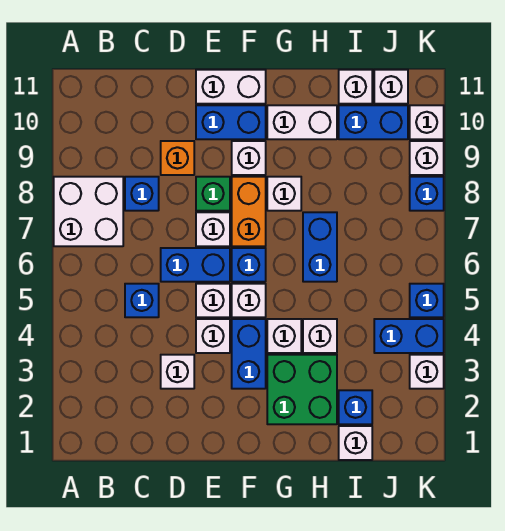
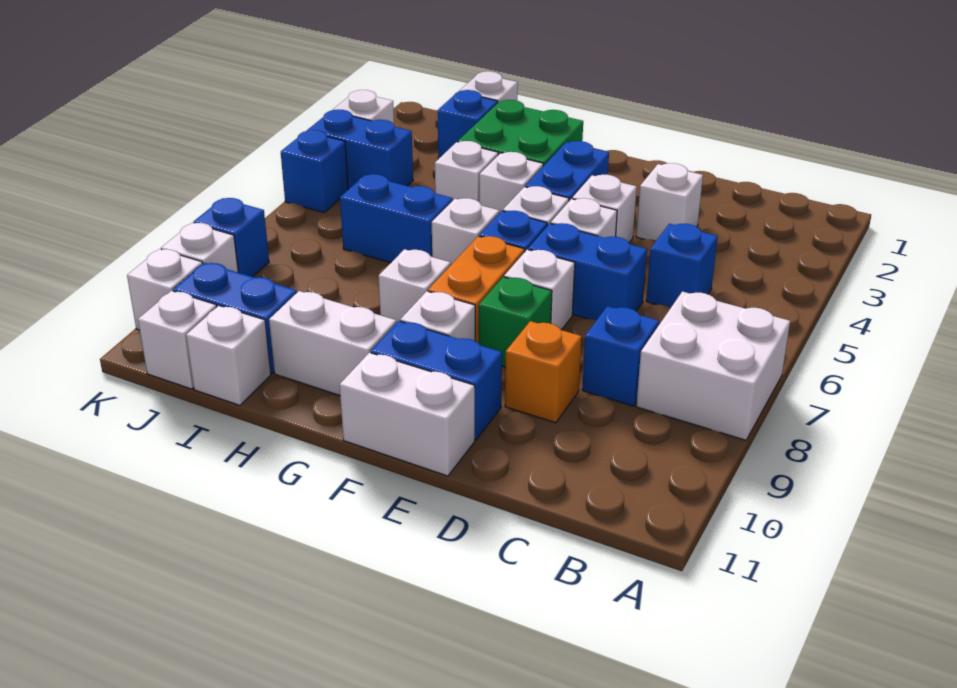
none -> white 1x1 brick [432,198,499,265]
blue 1x2 brick [303,212,337,282] -> blue 1x2 brick turned to [340,174,453,263]

